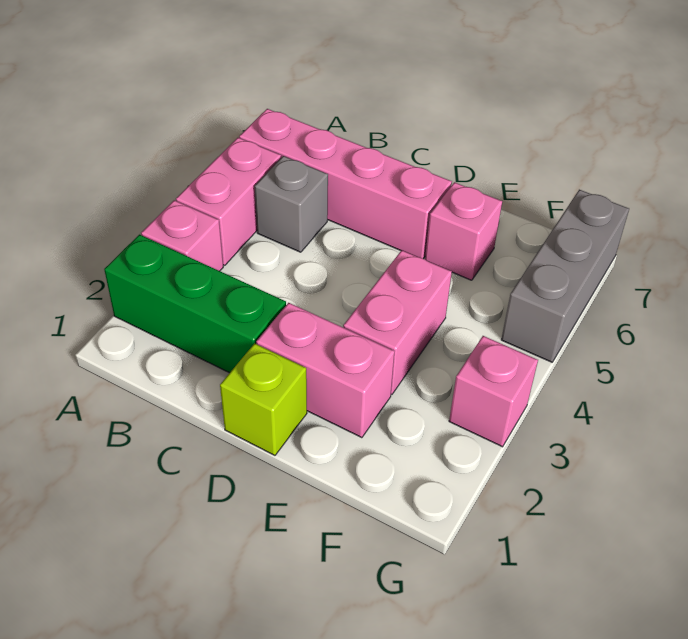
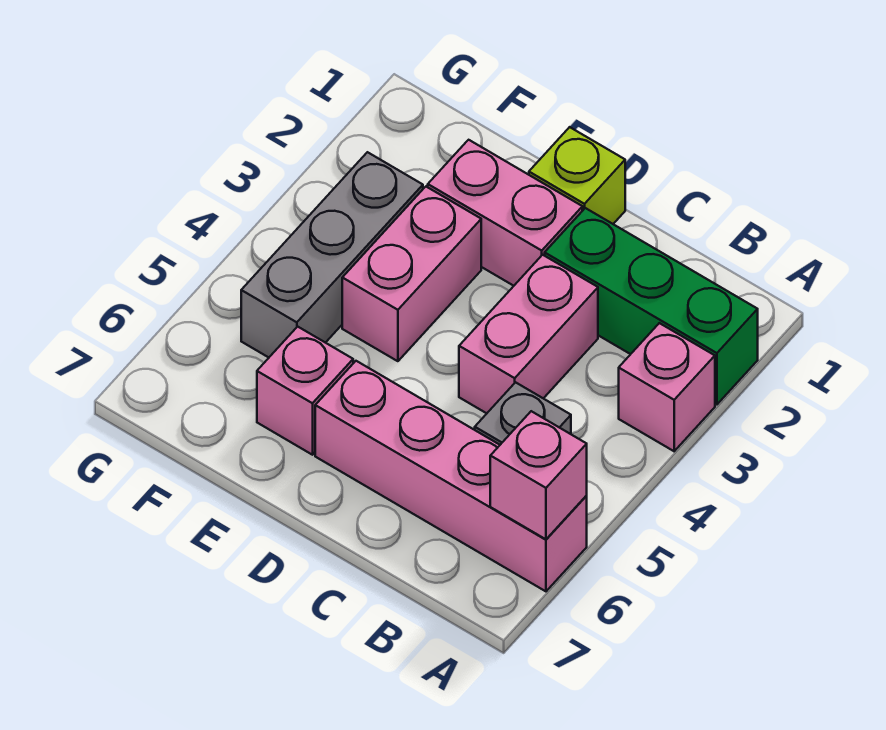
pink 1x2 brick [176,138,281,265] -> pink 1x2 brick moved to [459,255,598,413]
pink 1x1 brick [449,336,538,447] -> pink 1x1 brick moved to [490,411,587,539]
grey 1x3 brick [501,190,629,362] -> grey 1x3 brick moved to [241,152,423,357]

